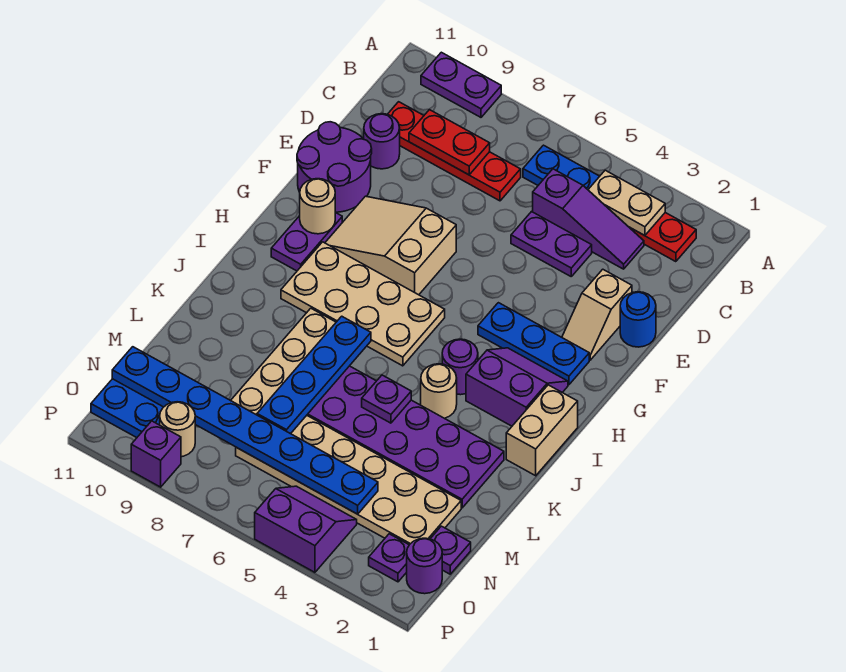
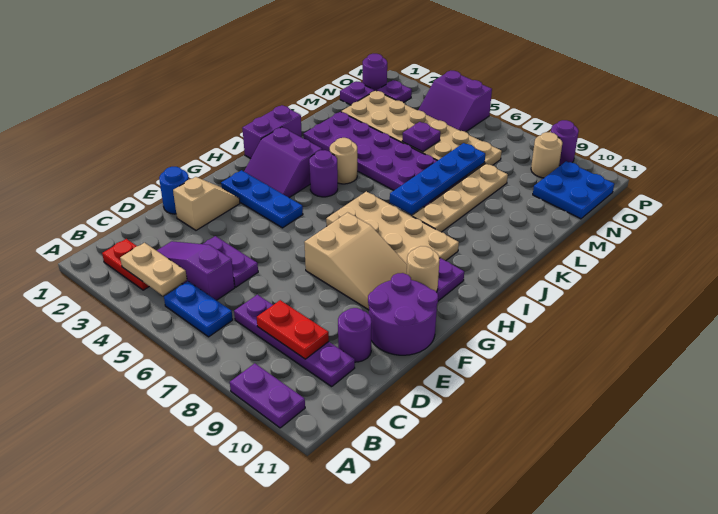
red 1x4 plate [388,102,521,201] -> purple 1x4 plate [234,295,355,387]
tan 1x2 brick [506,385,578,476] -> purple 1x2 brick [242,105,302,158]
purple 1x1 plate [362,375,411,423] -> purple 1x1 plate moved to [402,122,440,152]
blue 1x8 plate [112,347,378,514] -> none
purple 1x1 brick [131,421,181,487] -> purple 1x1 round brick [551,120,579,165]

